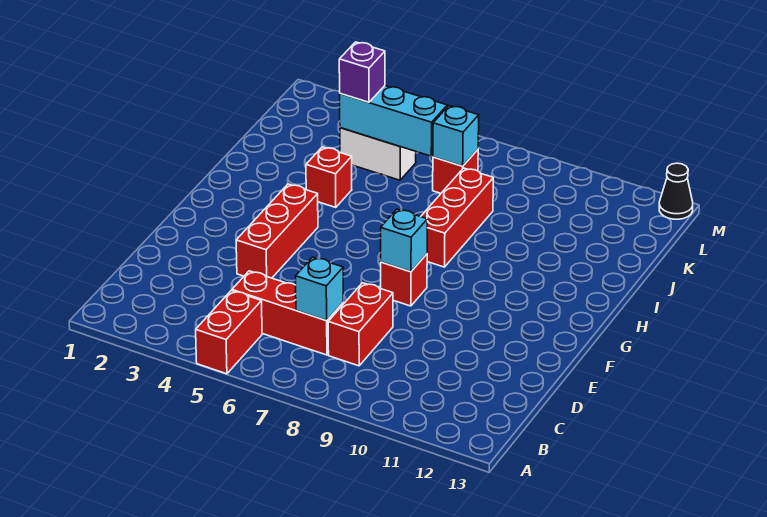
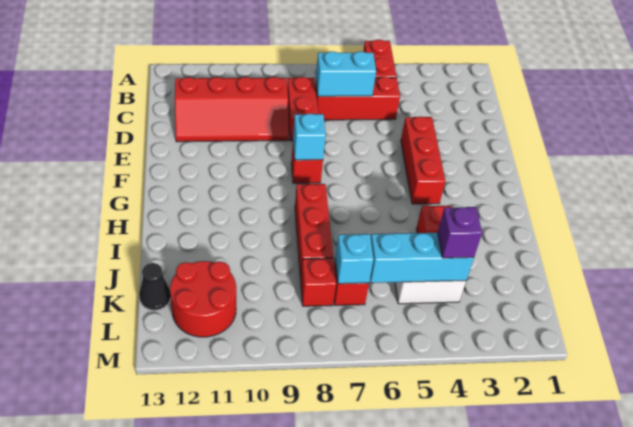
cyan 1x1 brick [296,257,343,321] -> cyan 1x2 brick [316,51,376,96]
none -> red 2x4 slope [175,77,289,142]
none -> red 1x1 brick [301,258,336,306]
none -> red 2x2 round brick [170,261,236,337]
black 1x1 cone [659,163,693,219] -> black 1x1 cone moved to [139,263,171,310]

